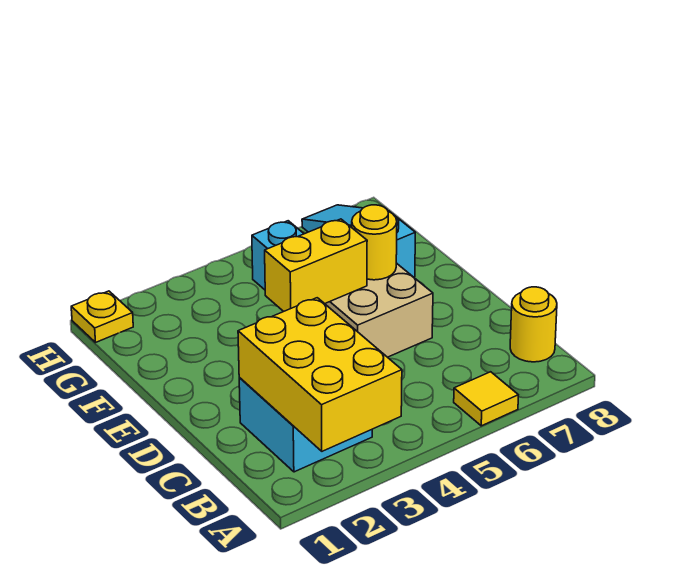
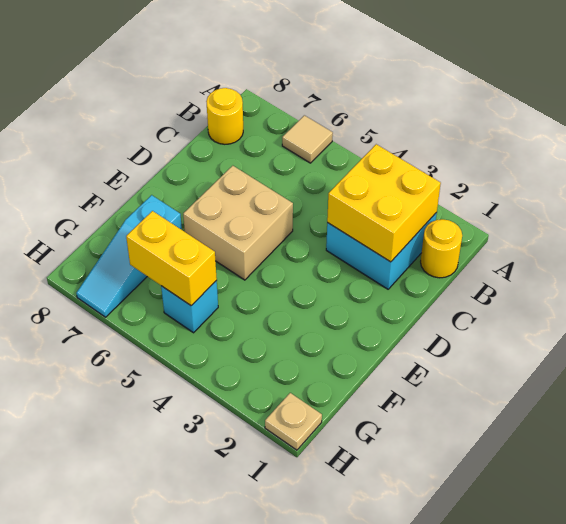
yellow 2x3 brick [238,298,402,451] -> yellow 2x2 brick [327,144,441,262]
yellow 1x1 tile [454,372,518,426] -> tan 1x1 tile [282,115,333,163]
yellow 1x2 brick [265,219,367,311] -> yellow 1x2 brick moved to [126,211,217,306]
yellow 1x1 round brick [352,205,397,280] -> yellow 1x1 round brick moved to [421,219,462,278]
yellow 1x1 plate [71,291,133,342] -> tan 1x1 plate [265,393,322,450]

